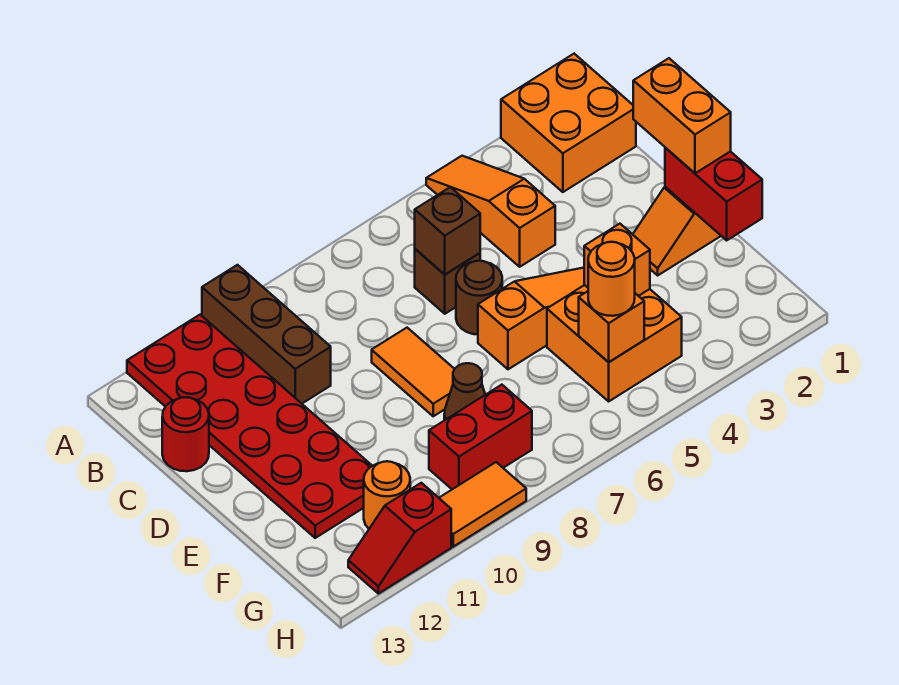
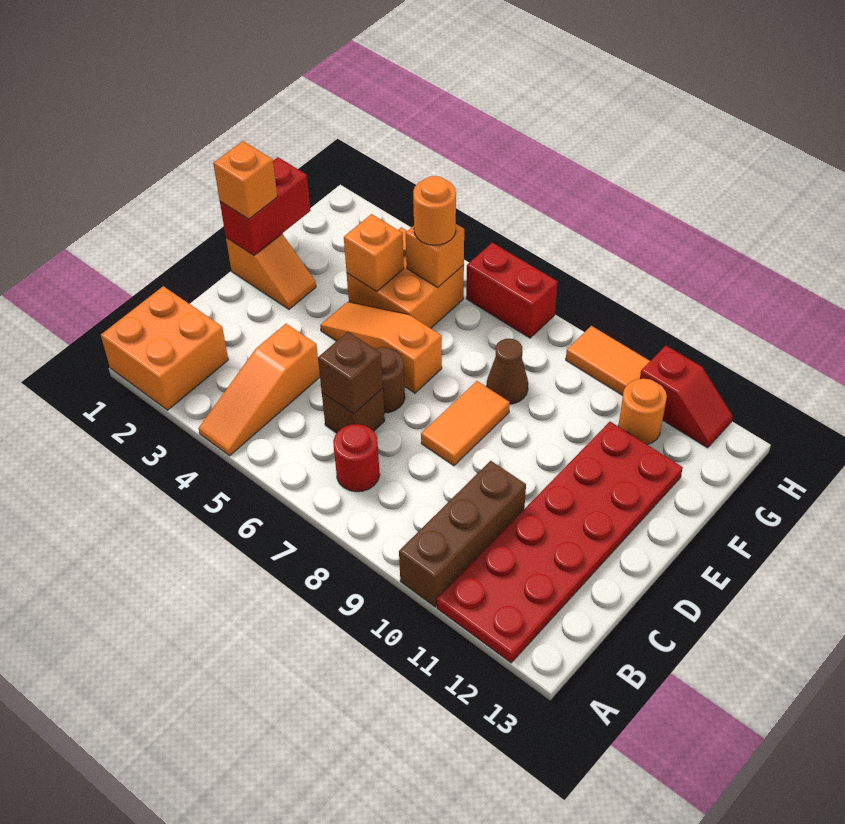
red 1x1 round brick [162,397,209,471] -> red 1x1 round brick moved to [333,424,380,492]
orange 1x2 brick [633,58,731,173] -> orange 1x1 brick [213,141,277,219]
red 1x2 brick [429,385,532,489] -> red 1x2 brick moved to [466,243,558,338]

